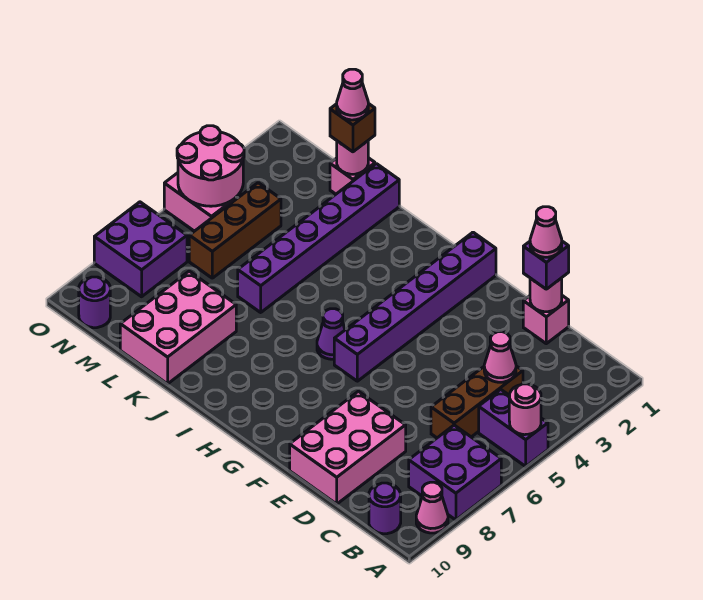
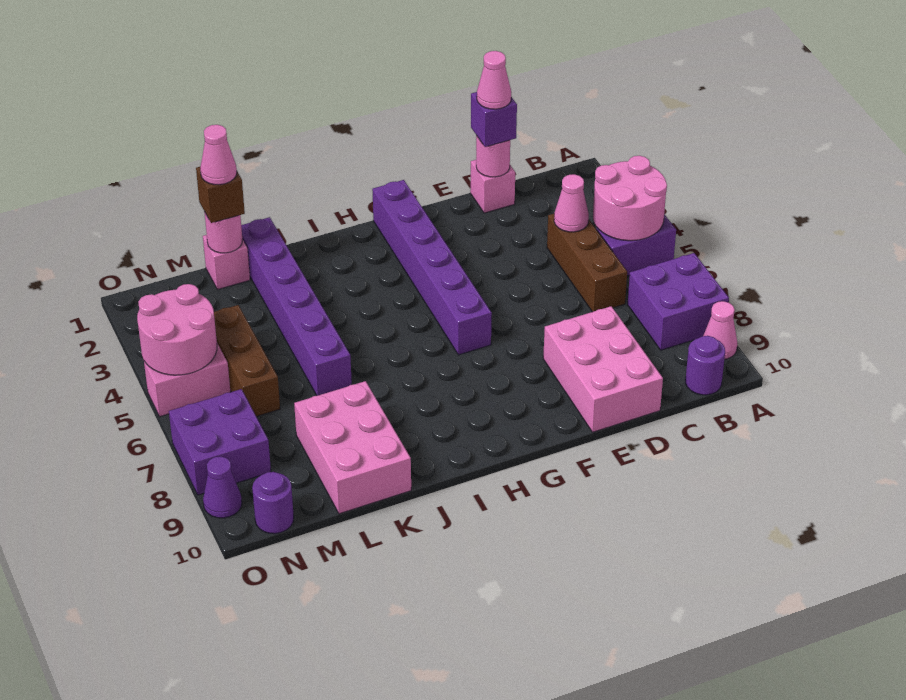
pink 1x1 round brick [509,384,541,435] -> pink 2x2 round brick [593,156,667,241]
purple 1x1 cone [317,309,345,359] -> purple 1x1 cone moved to [203,456,242,518]

